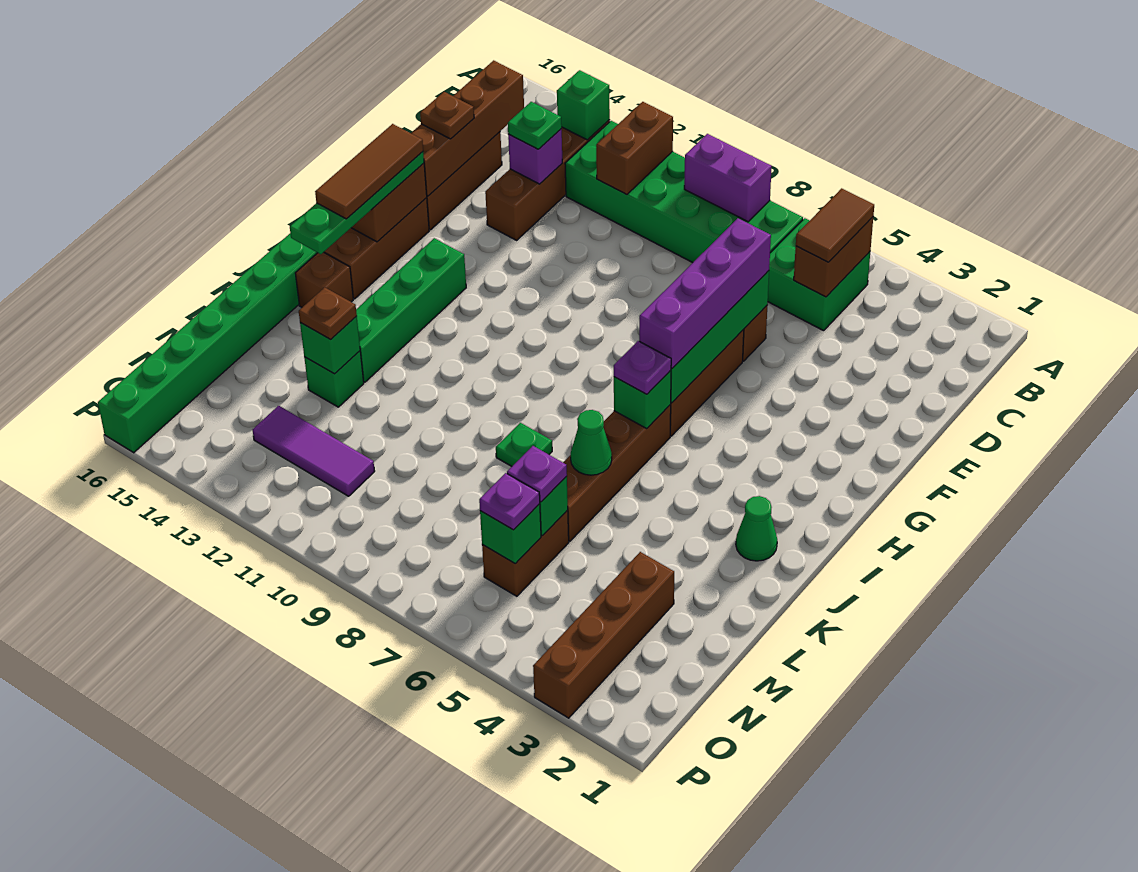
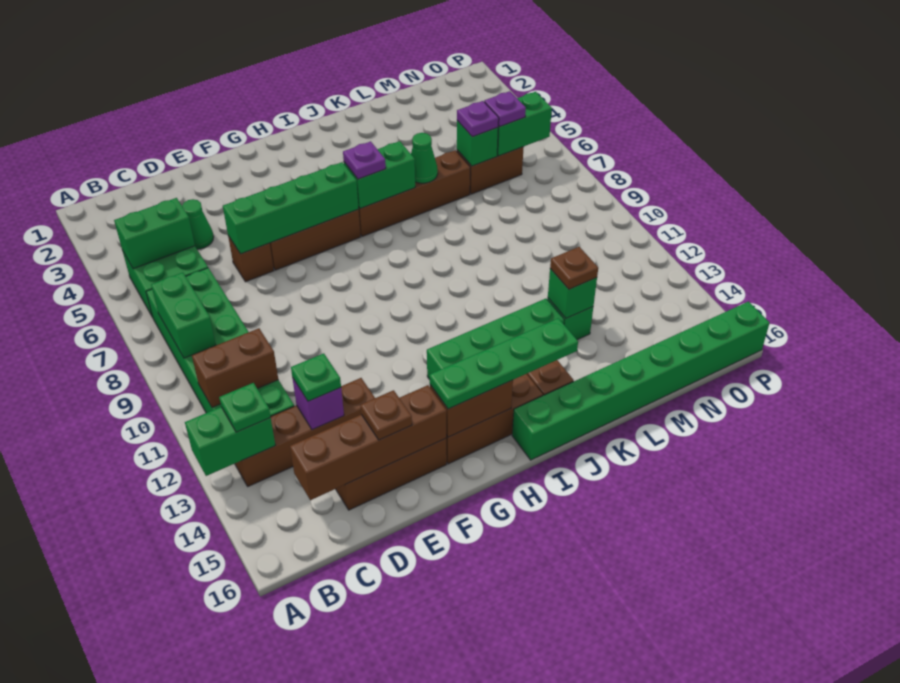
brown 1x2 brick [794,217,873,297] -> green 1x2 brick [114,198,195,269]
brown 1x2 tile [796,188,874,262] -> none
purple 1x2 brick [684,134,772,222] -> green 1x2 brick [151,272,216,358]
green 1x1 brick [557,70,610,140] -> green 1x2 brick [185,407,275,476]
purple 1x4 brick [639,218,771,368] -> none
brown 1x3 tile [315,124,423,219] -> none
green 1x1 brick [614,370,671,428] -> green 1x2 brick [344,141,415,209]
green 1x1 cone [736,496,777,561] -> green 1x1 cone moved to [182,199,214,249]
green 1x1 plate [496,423,552,466] -> green 1x1 plate moved to [219,383,271,432]
brown 1x4 brick [533,552,674,718] -> none
green 1x1 brick [480,504,541,564] -> green 1x2 brick [497,92,552,156]
purple 1x3 tile [253,406,375,496] -> none

